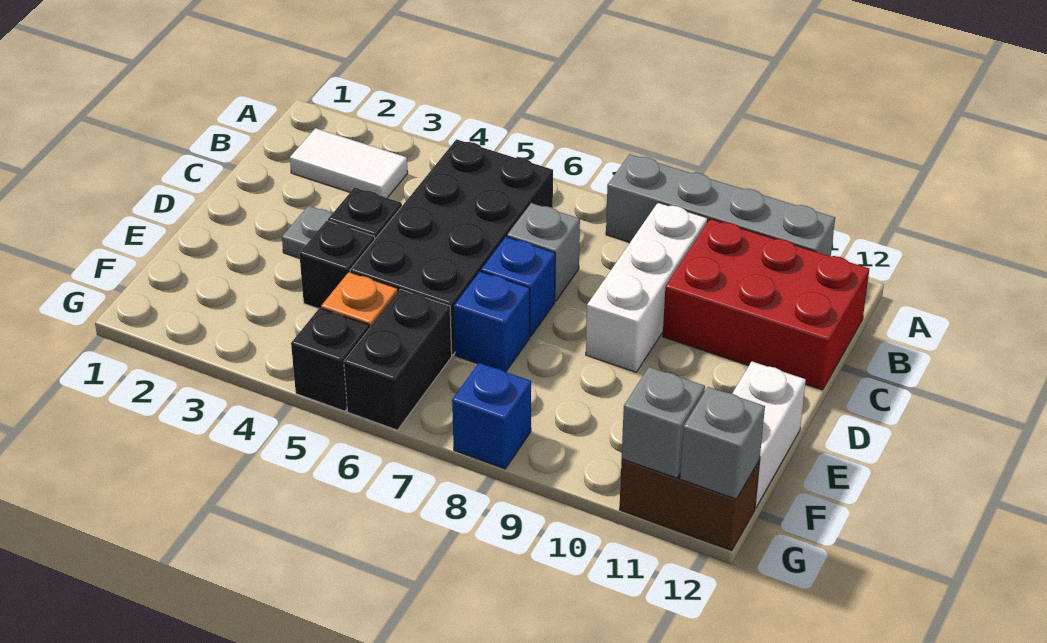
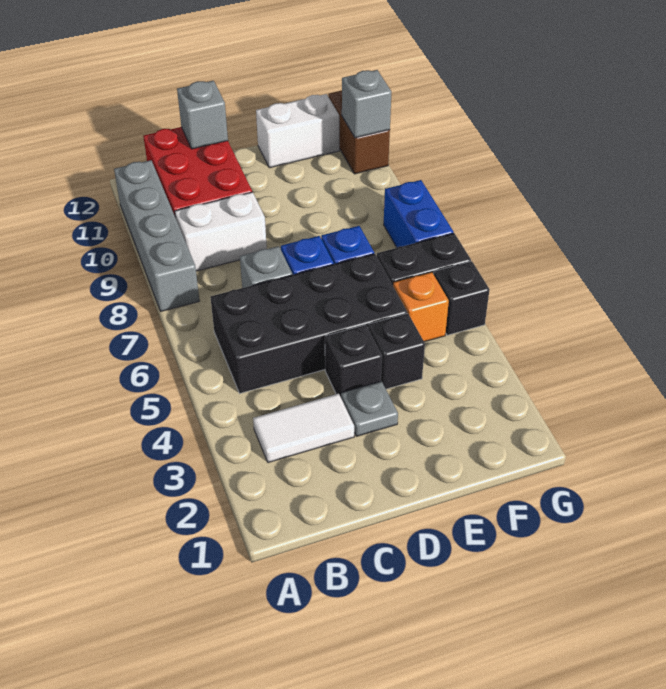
white 1x2 tile [290,128,408,198] -> white 1x2 tile turned to [253,394,354,463]
white 1x3 brick [586,203,708,372] -> white 1x2 brick [175,192,267,271]
blue 1x1 brick [452,363,531,469] -> blue 1x2 brick [384,180,453,247]
grey 1x1 brick [680,387,765,499] -> grey 1x1 brick moved to [177,81,228,149]

